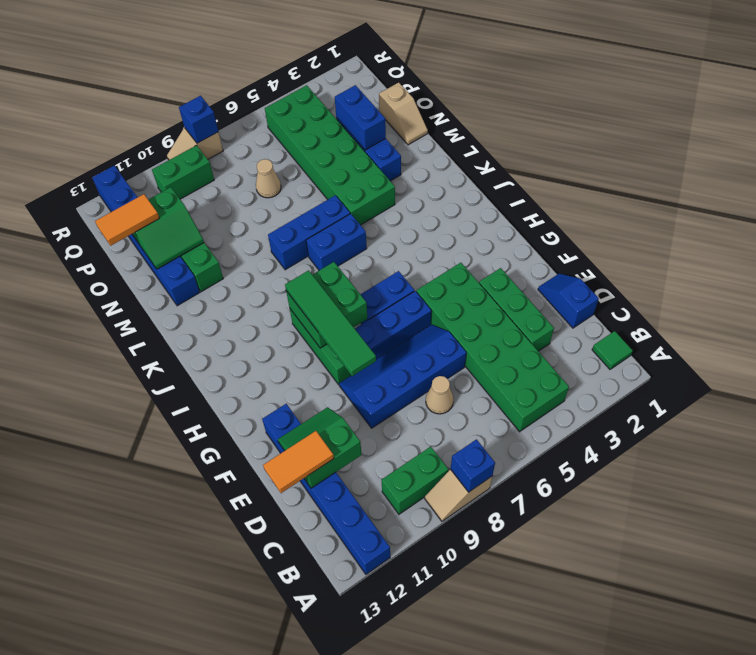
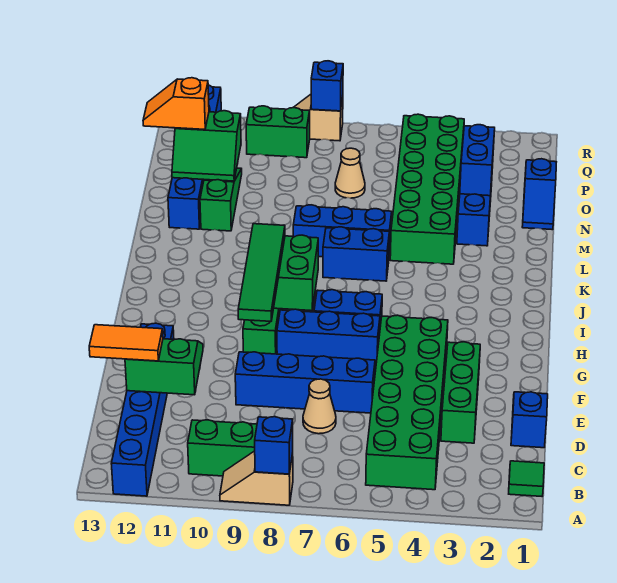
tan 1x2 slope [379,82,428,145] -> blue 1x2 slope [522,159,556,230]
orange 1x2 tile [95,194,159,246] -> orange 1x2 slope [143,78,209,129]

